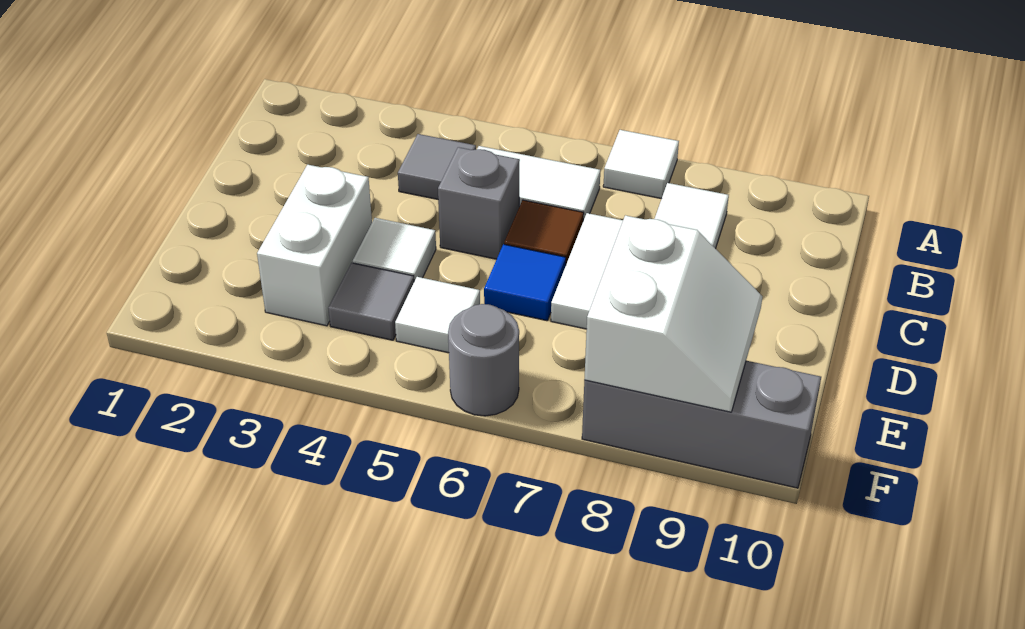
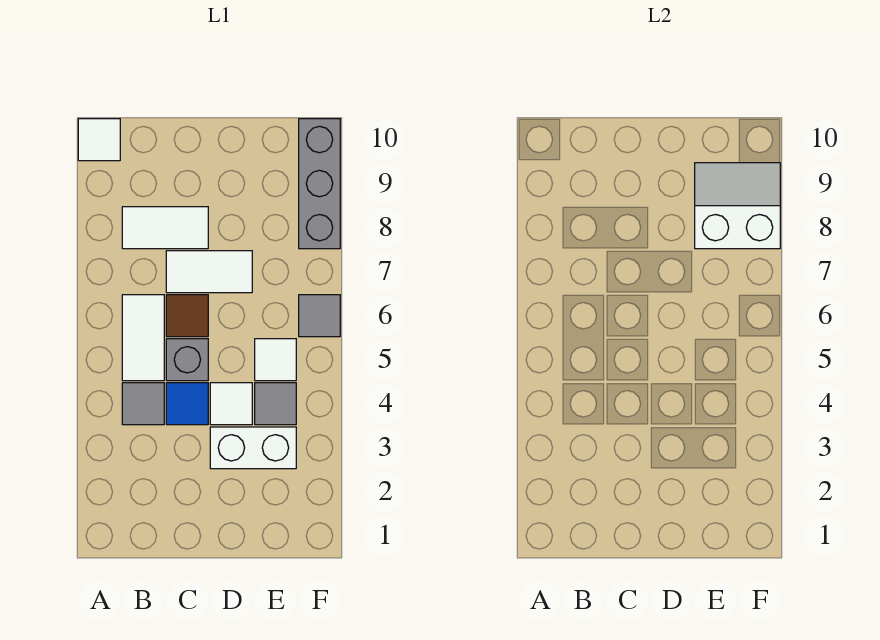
white 1x1 tile [603,130,679,199] -> white 1x1 tile moved to [78,119,120,161]
blue 1x1 tile [484,244,566,321] -> blue 1x1 tile moved to [166,383,208,425]
grey 1x1 round brick [448,304,519,416] -> grey 1x1 tile [299,295,340,337]

